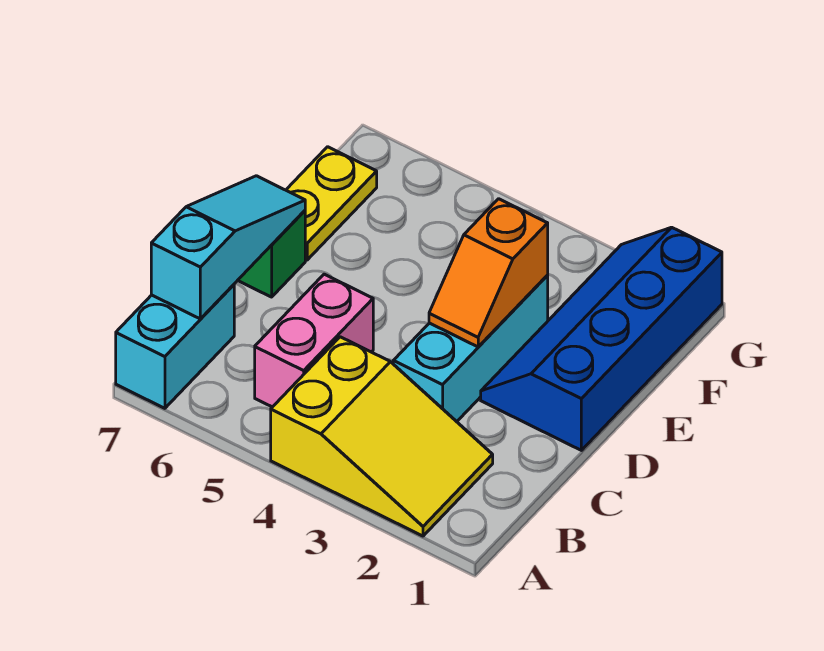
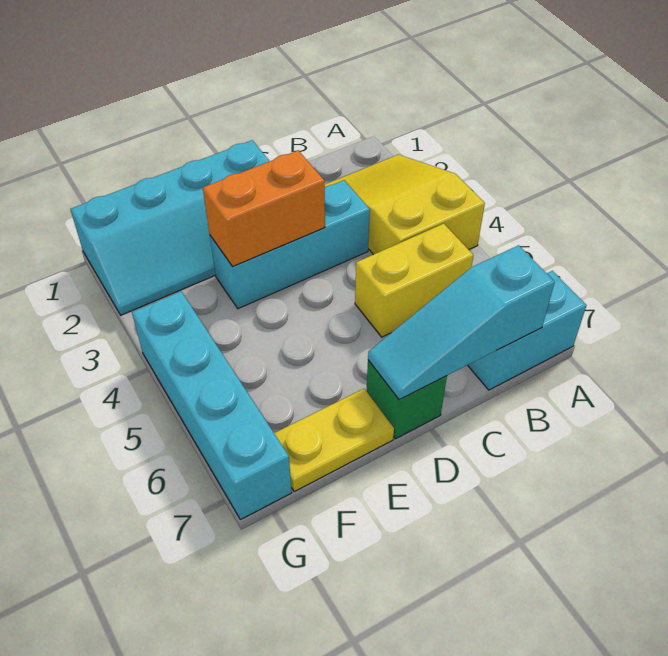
pink 1x2 brick [255,274,373,407] -> yellow 1x2 brick [355,224,473,337]
blue 2x4 slope [481,227,722,450] -> cyan 2x4 slope [70,140,269,315]
orange 1x2 slope [429,199,548,347] -> orange 1x2 brick [203,150,325,266]
none -> cyan 1x4 brick [132,291,292,520]

